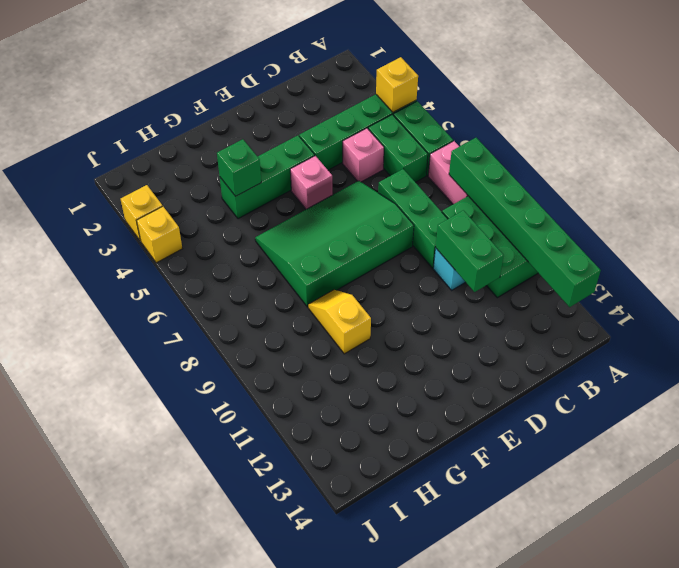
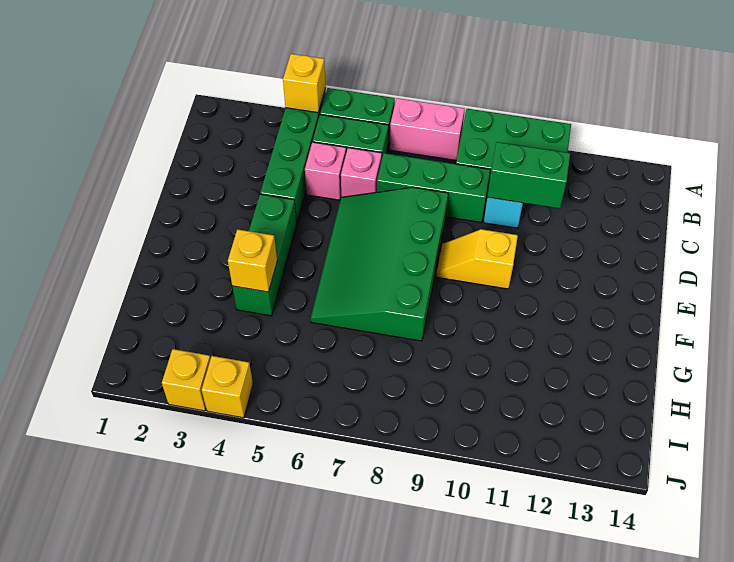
green 1x6 brick [449,138,601,307] -> none
pink 1x1 brick [290,156,332,209] -> pink 1x1 brick moved to [341,148,382,197]
green 1x1 brick [217,139,261,196] -> yellow 1x1 brick [228,229,277,292]
yellow 1x2 slope [308,290,371,354] -> yellow 1x2 slope moved to [436,229,518,289]

